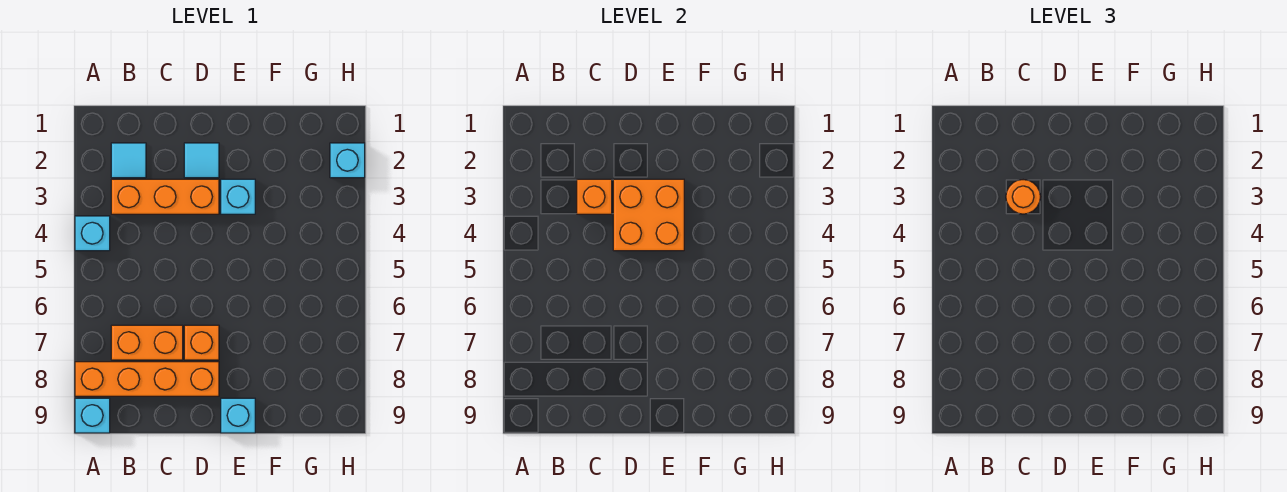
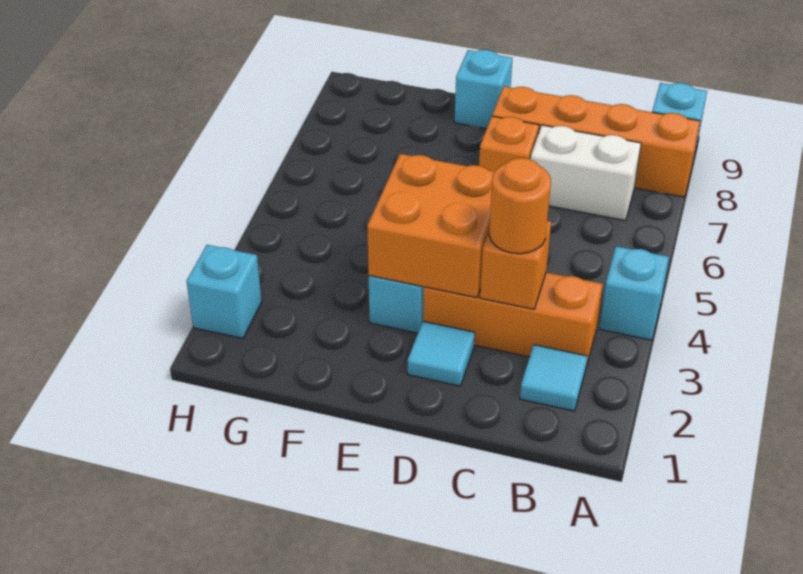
orange 1x2 brick [111,325,183,360] -> white 1x2 brick [531,125,641,220]

